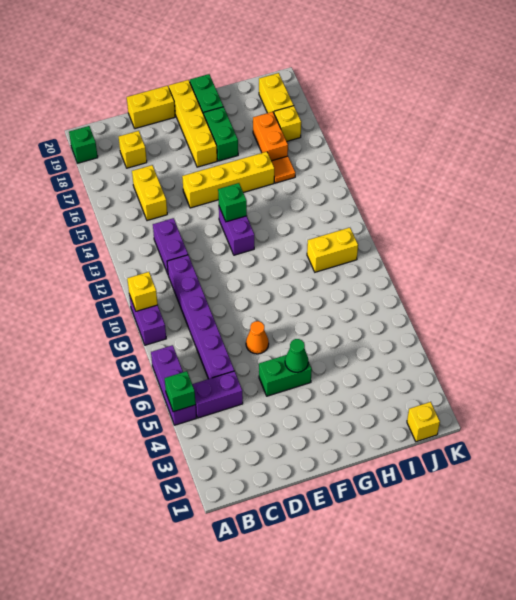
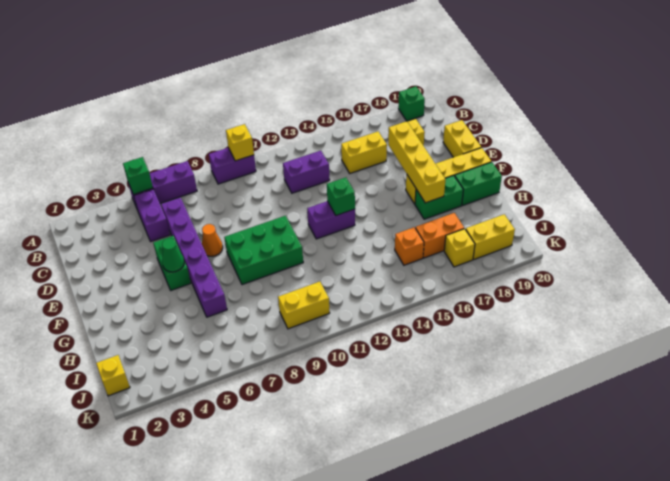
purple 1x6 brick [167,255,234,379] -> purple 1x6 brick turned to [161,197,227,317]
yellow 1x4 brick [182,152,274,208] -> yellow 1x4 brick moved to [388,121,446,203]
none -> green 2x3 brick [224,216,303,285]
yellow 1x2 brick [307,227,358,272] -> yellow 1x2 brick turned to [278,282,330,329]
orange 1x1 tile [272,156,295,183] -> orange 1x1 brick [395,227,424,265]

